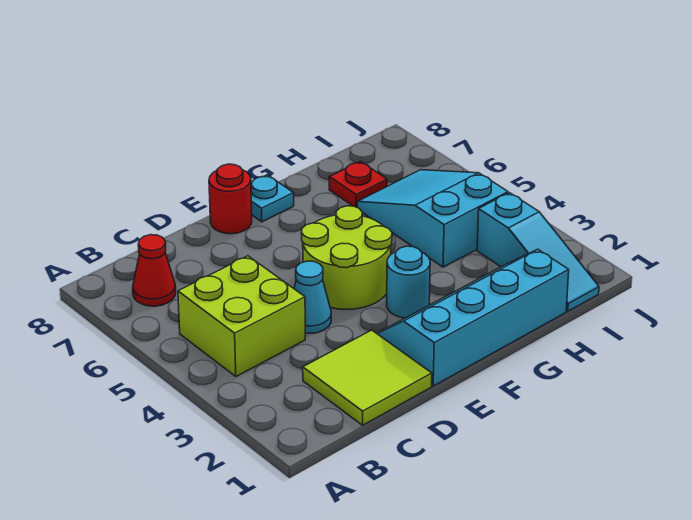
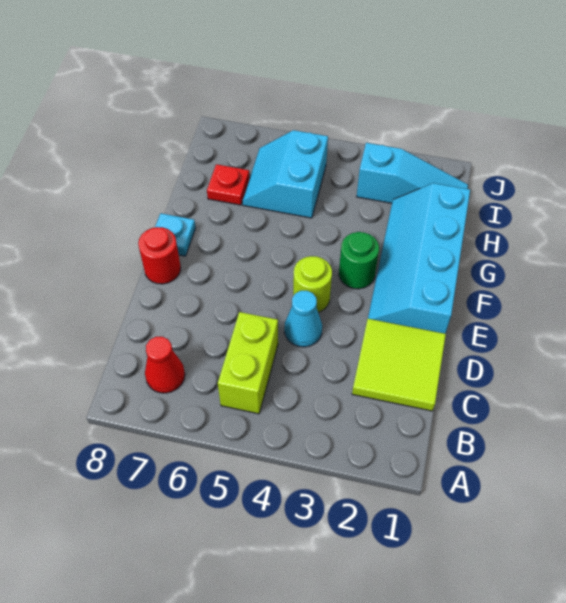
lime 2x2 brick [178,256,305,376] -> lime 1x2 brick [218,312,278,414]
lime 2x2 round brick [302,206,392,309] -> lime 1x1 round brick [293,256,332,313]
cyan 1x1 round brick [387,246,430,318] -> green 1x1 round brick [339,232,379,289]
cyan 2x3 slope [357,170,508,267] -> cyan 2x2 slope [242,130,328,218]

